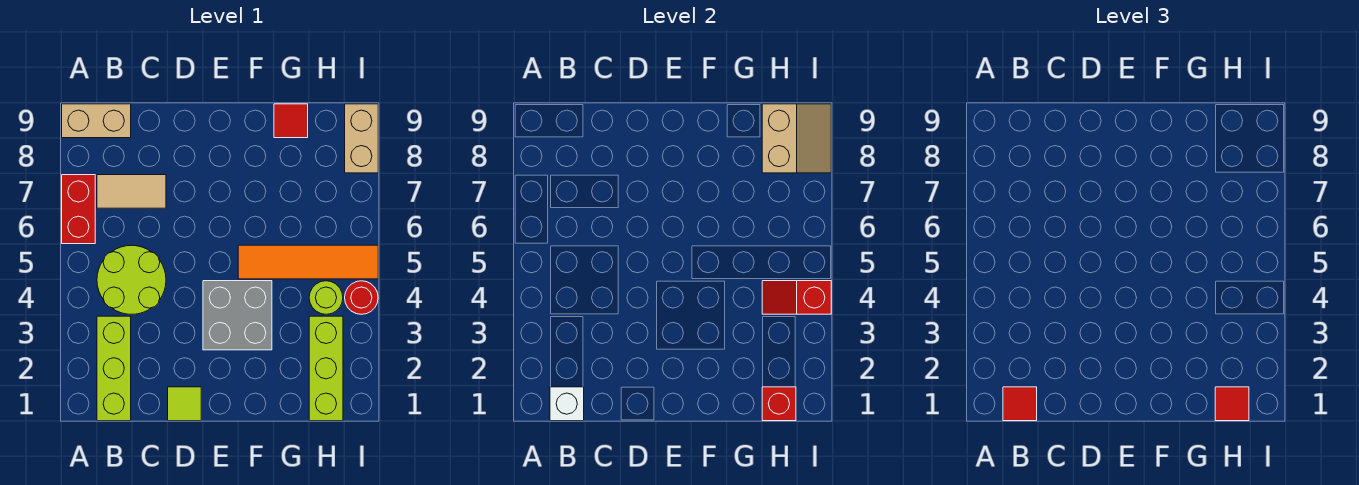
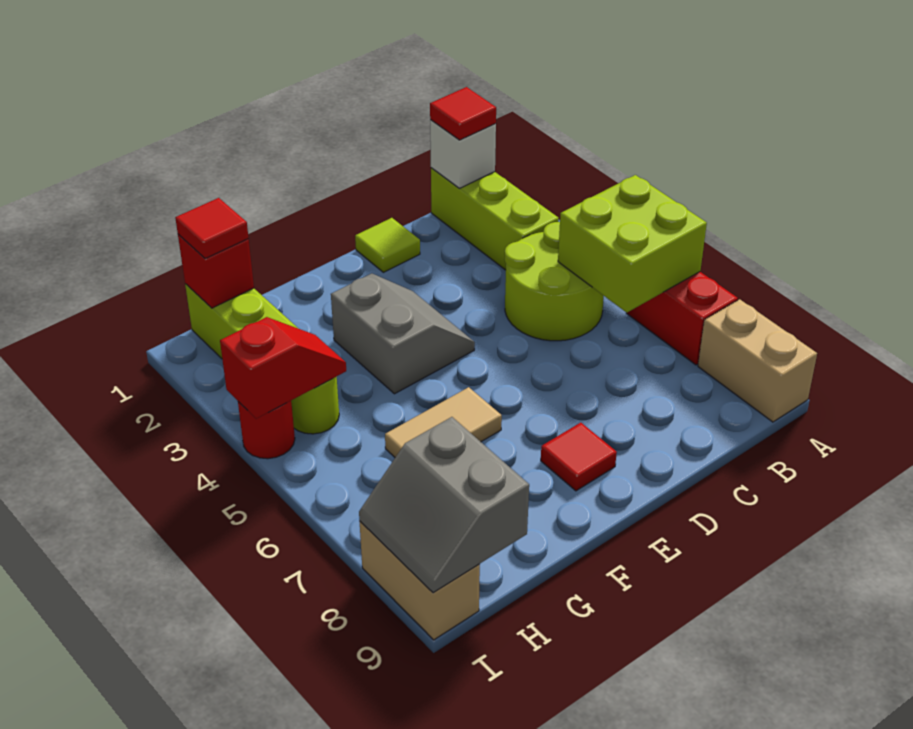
none -> lime 2x2 brick [558,175,707,313]
tan 1x2 brick [62,104,131,138] -> tan 1x2 brick turned to [698,299,817,422]
tan 1x2 tile [97,175,166,208] -> tan 1x2 tile moved to [385,387,502,457]
grey 2x2 brick [203,281,272,350] -> grey 2x2 slope [331,273,475,394]
orange 1x4 tile [238,245,378,279] -> none
red 1x1 tile [274,104,308,138] -> red 1x1 tile moved to [541,423,617,491]
tan 2x2 slope [762,104,831,173] -> grey 2x2 slope [359,417,529,593]

